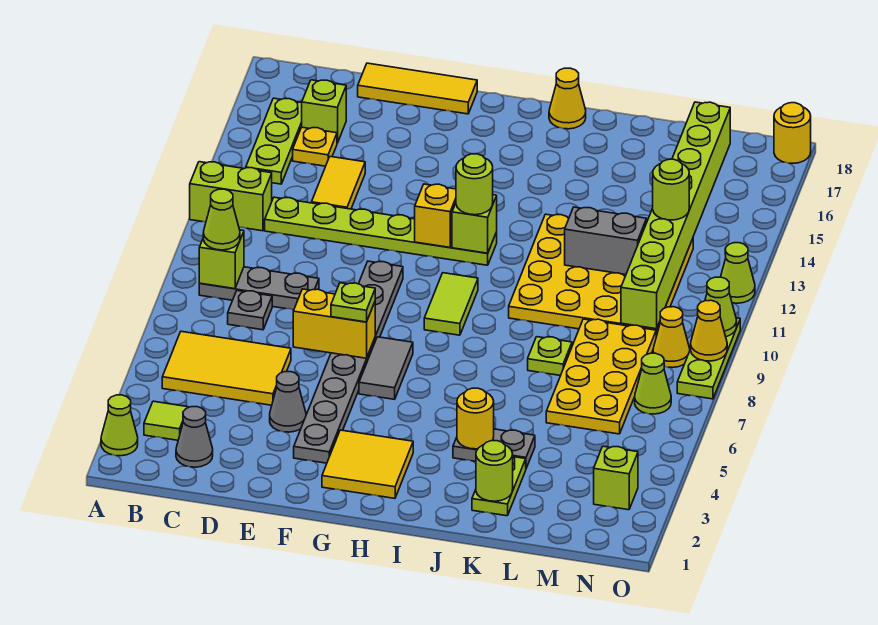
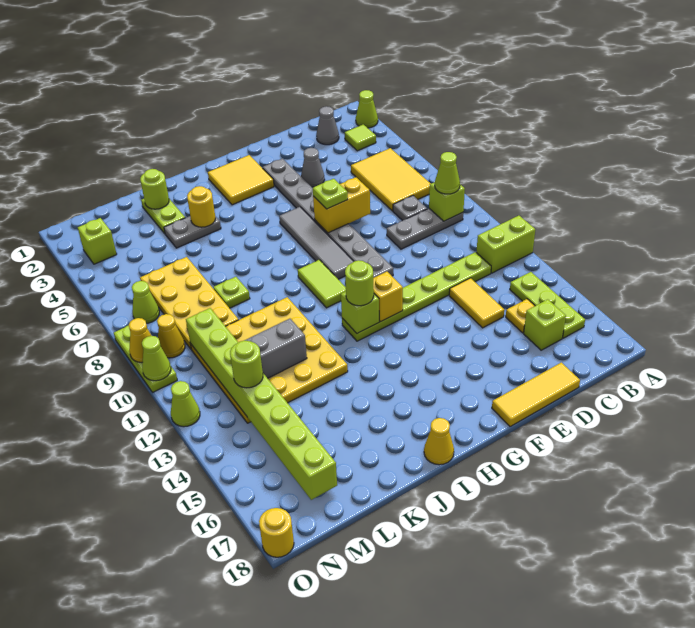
yellow 2x3 tile [162,331,291,405] -> yellow 2x3 tile turned to [351,148,431,211]
grey 1x2 tile [359,337,413,399] -> grey 1x4 tile [279,207,354,279]

